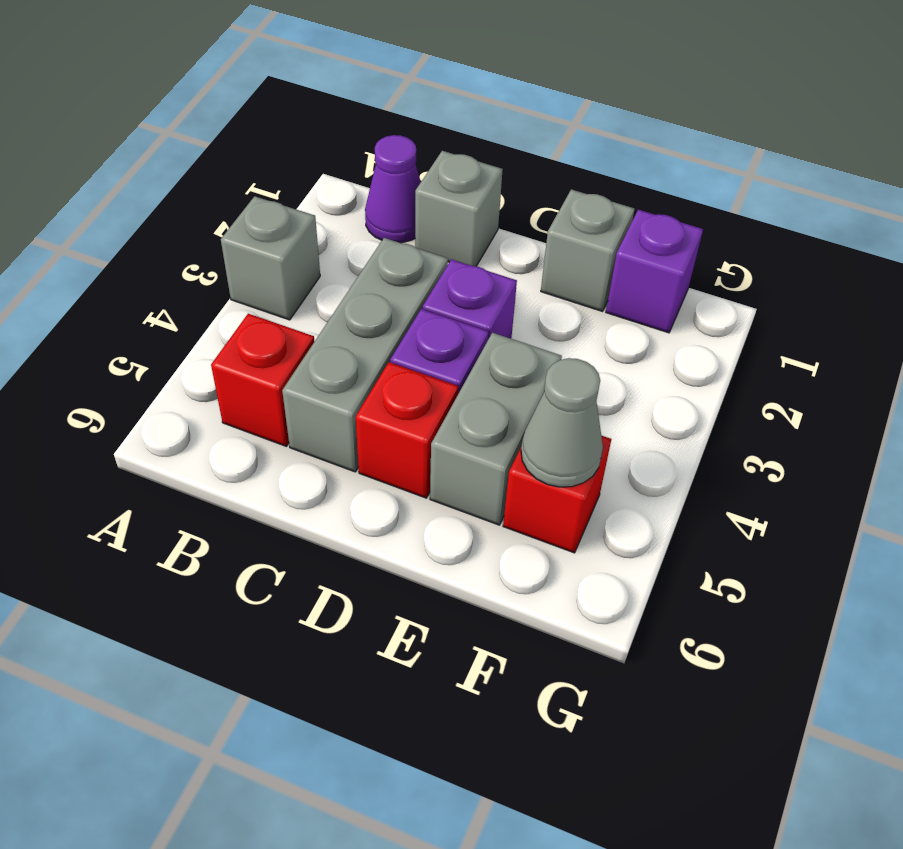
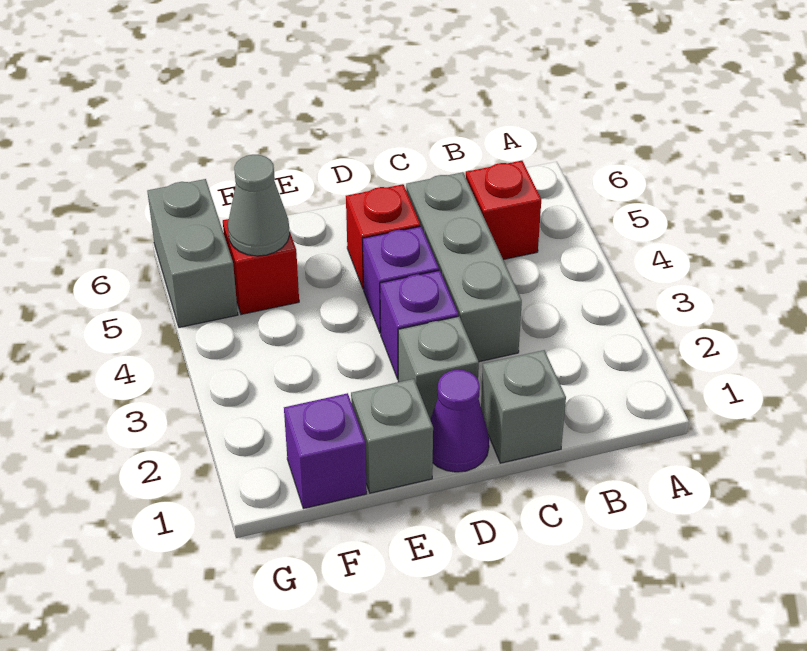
grey 1x1 brick [221,196,320,320] -> grey 1x1 brick moved to [398,316,479,419]
purple 1x1 cone [365,135,421,243] -> purple 1x1 cone moved to [430,370,489,472]
grey 1x2 brick [430,333,562,525] -> grey 1x2 brick moved to [147,179,238,328]

